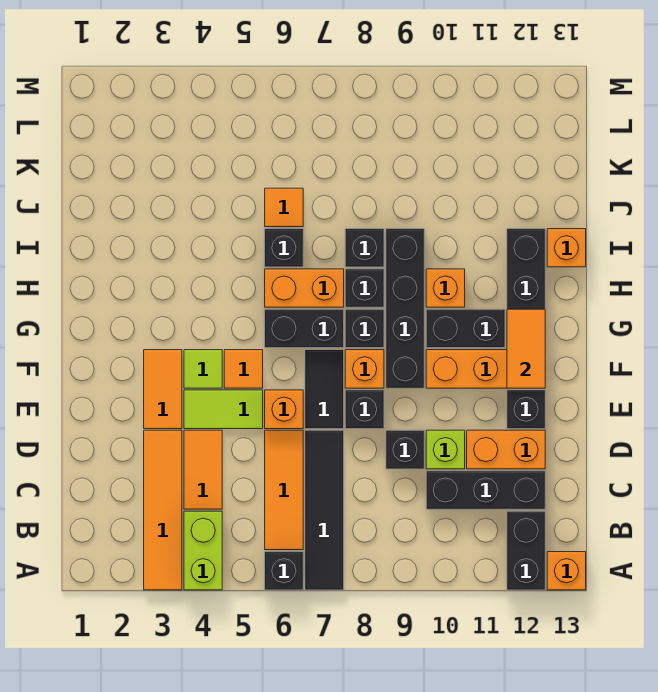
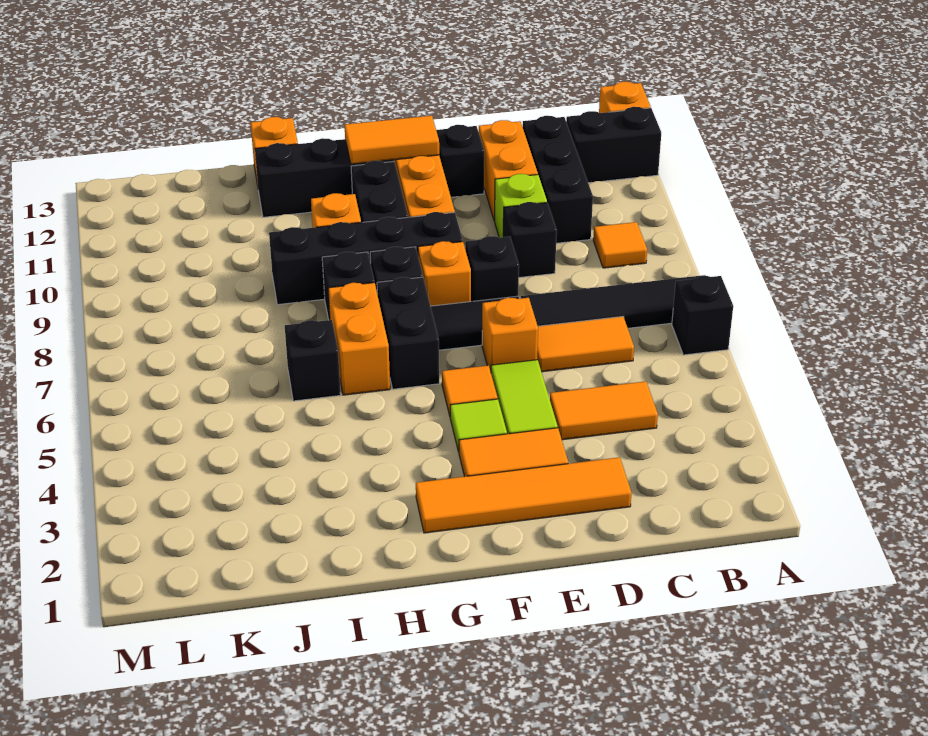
orange 1x4 tile [144,430,182,590] -> orange 1x4 tile moved to [416,457,632,533]
lime 1x2 brick [184,511,222,590] -> none
orange 1x3 tile [265,430,303,550] -> orange 1x2 tile [537,317,634,372]
black 1x1 brick [345,229,384,267] -> none
orange 1x1 tile [265,188,303,227] -> orange 1x1 tile moved to [593,222,647,268]

